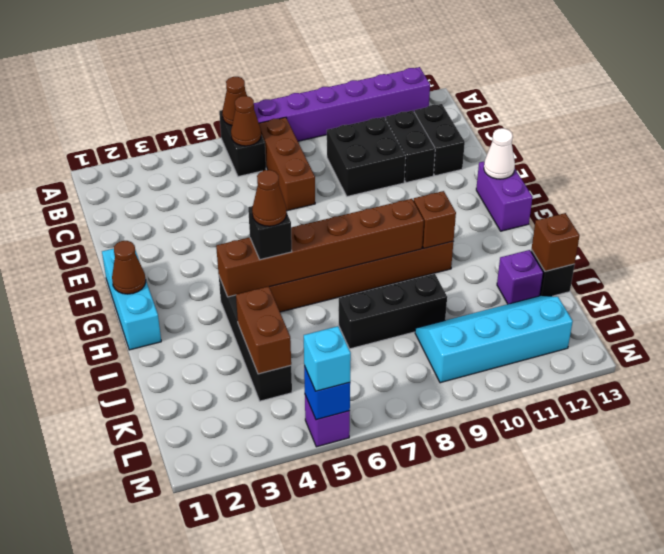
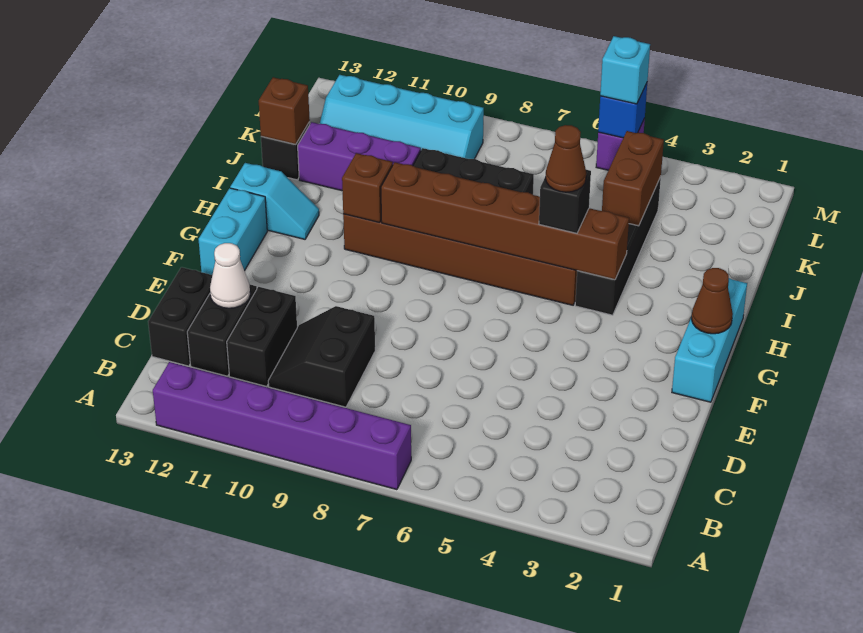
black 1x2 brick [219,110,266,177] -> black 1x2 brick moved to [148,267,212,366]
brown 1x1 cone [222,77,247,125] -> none
brown 1x1 cone [231,96,261,146] -> none
brown 1x3 brick [259,117,315,211] -> none
black 2x2 brick [327,117,406,196] -> black 2x2 slope [268,306,375,407]
purple 1x2 brick [476,161,532,231] -> cyan 1x2 brick [199,188,267,275]
white 1x1 cone [484,128,515,179] -> white 1x1 cone moved to [210,243,250,308]
none -> cyan 1x2 slope [230,163,319,239]
purple 1x1 brick [497,250,543,304] -> purple 1x3 brick [298,122,421,191]

